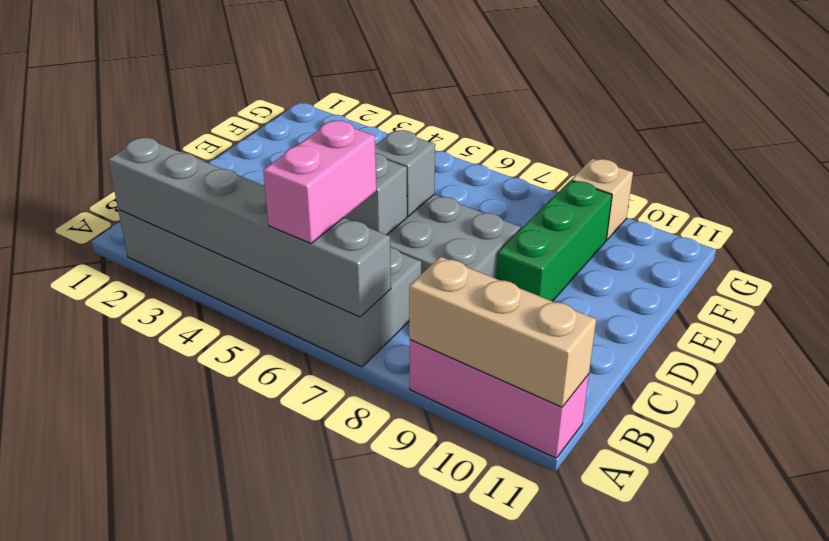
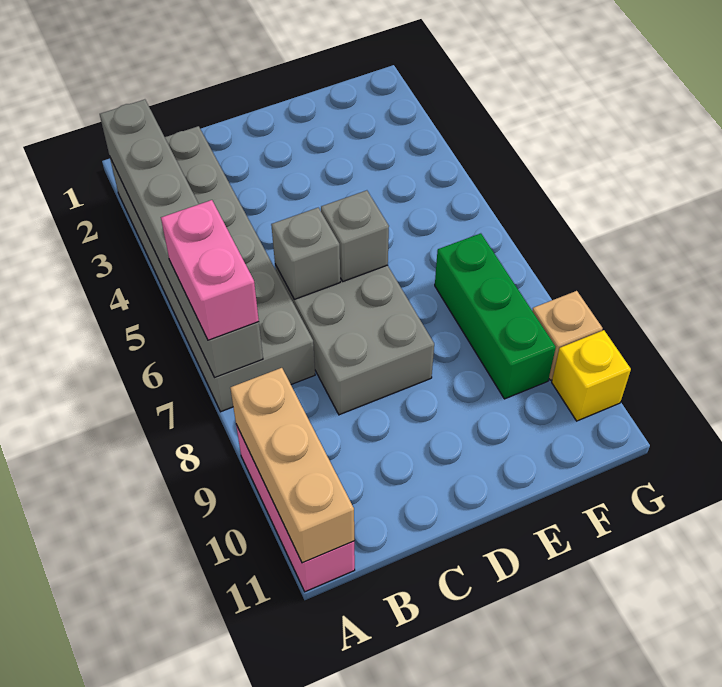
pink 1x2 brick [263,121,376,243] -> pink 1x2 brick turned to [161,200,259,340]
green 1x3 brick [496,180,612,301] -> green 1x3 brick turned to [435,233,556,399]
none -> yellow 1x1 brick [552,330,631,421]

